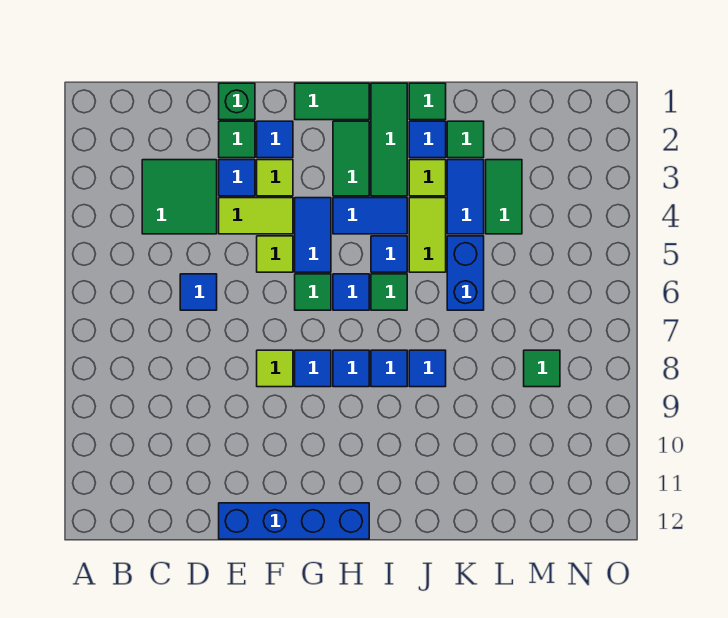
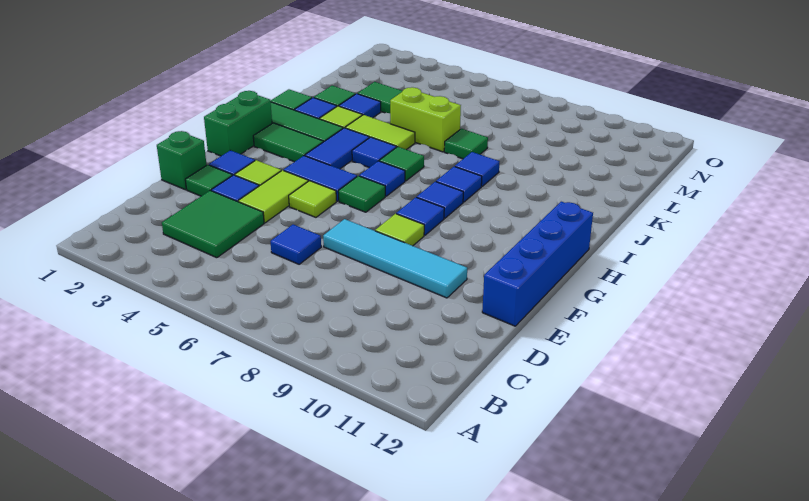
none -> cyan 1x4 tile [323,219,467,298]
green 1x2 tile [295,83,369,120] -> green 1x2 brick [204,91,272,156]
blue 1x2 tile [447,160,484,234] -> blue 1x1 tile [339,94,381,118]
blue 1x2 brick [447,236,484,310] -> lime 1x2 brick [390,87,461,152]
green 1x1 tile [524,350,560,387] -> green 1x1 tile moved to [444,129,488,159]

